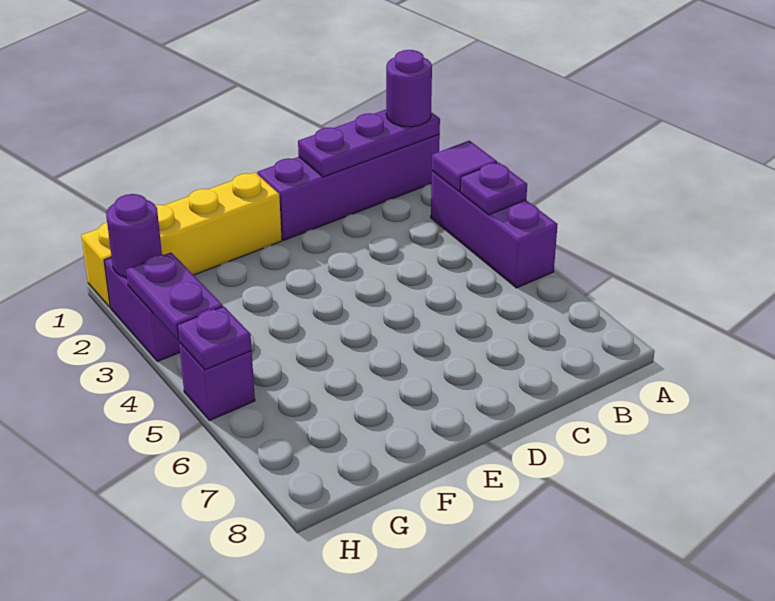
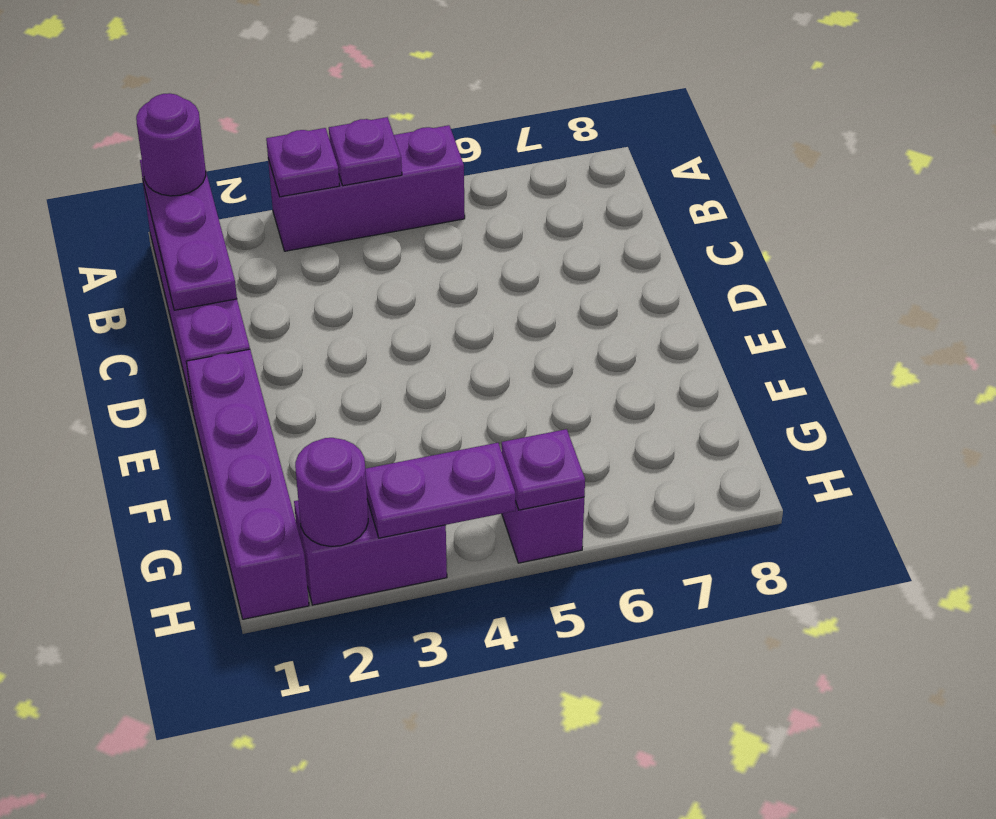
purple 1x1 tile [432,141,497,191] -> purple 1x1 plate [266,128,339,197]
yellow 1x4 brick [81,172,282,307] -> purple 1x4 brick [186,349,309,619]

